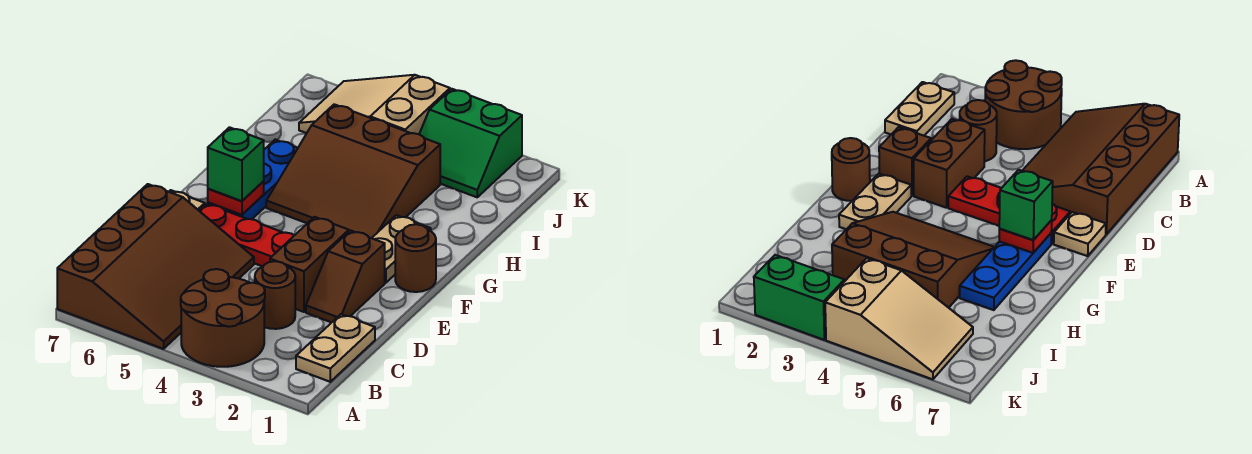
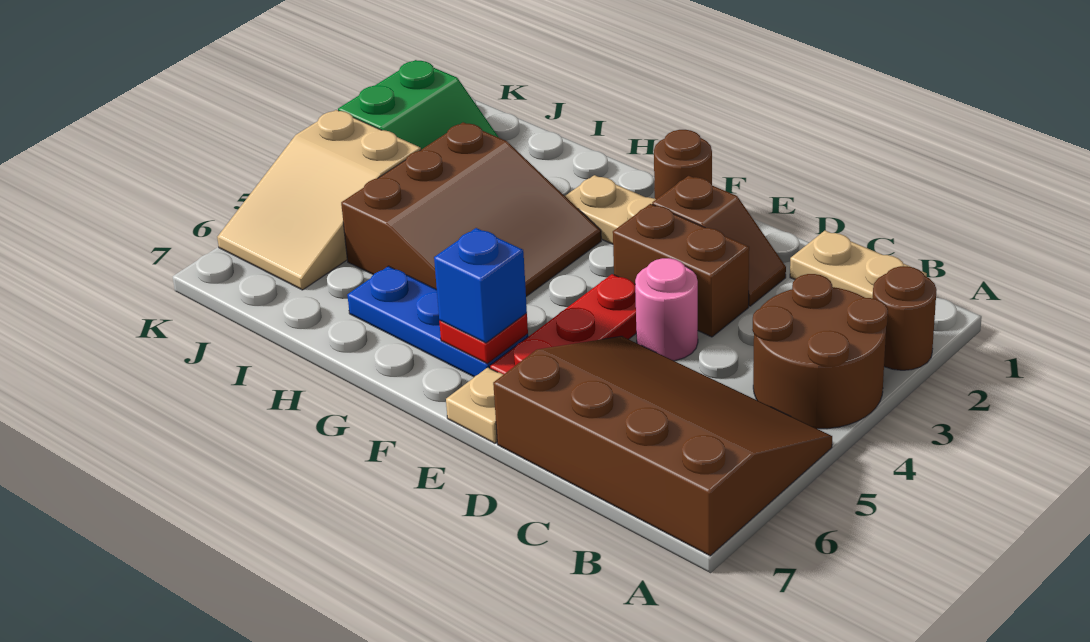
brown 1x1 round brick [255,261,295,329] -> brown 1x1 round brick moved to [873,266,937,370]
none -> pink 1x1 round brick [635,258,698,361]
green 1x1 brick [208,127,264,201] -> blue 1x1 brick [434,228,527,343]

